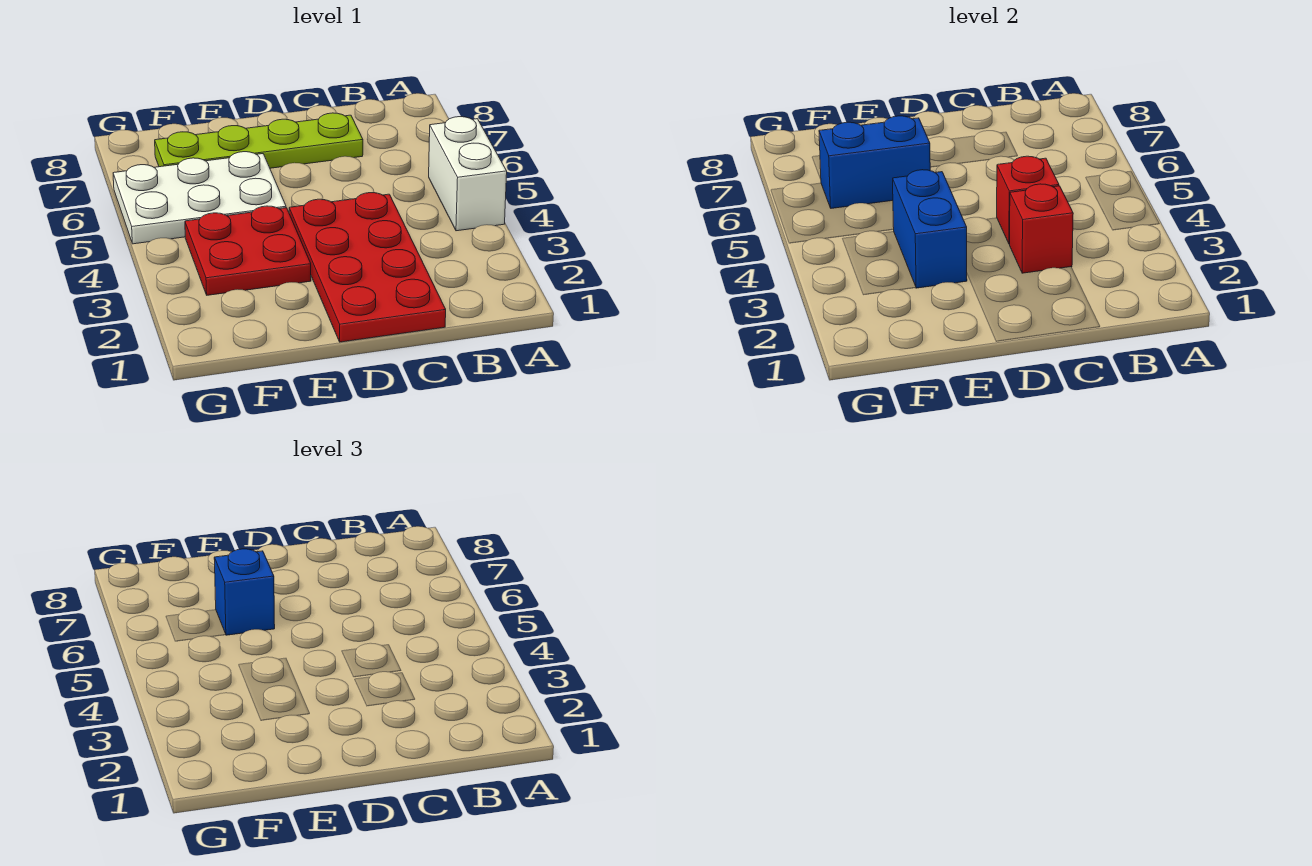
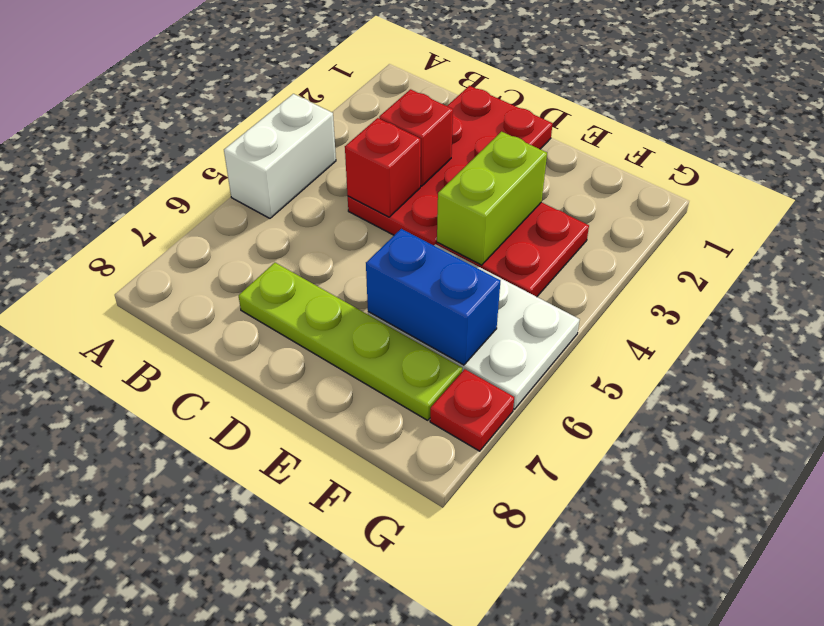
blue 1x2 brick [893,170,967,288] -> lime 1x2 brick [437,132,547,265]
blue 1x1 brick [214,549,275,635] -> none
none -> red 1x1 plate [430,369,514,451]

